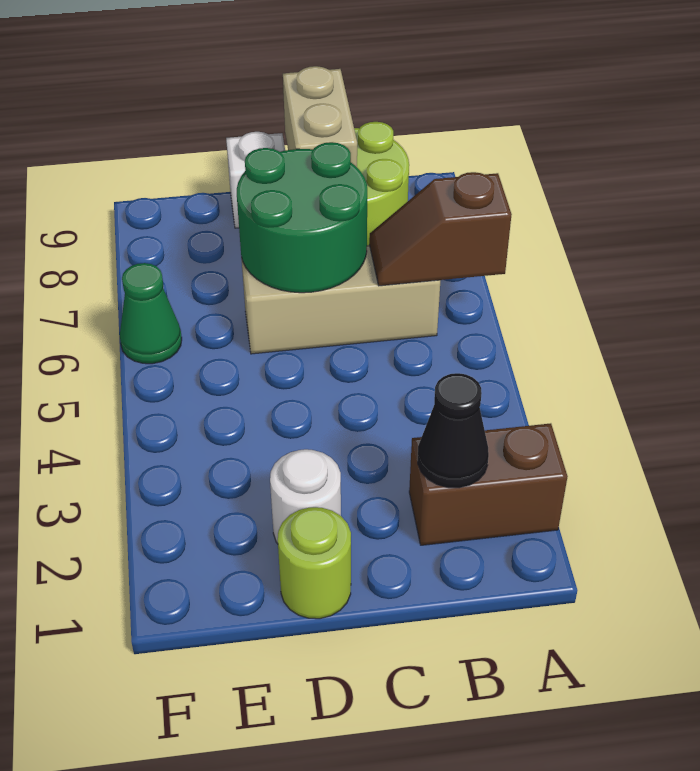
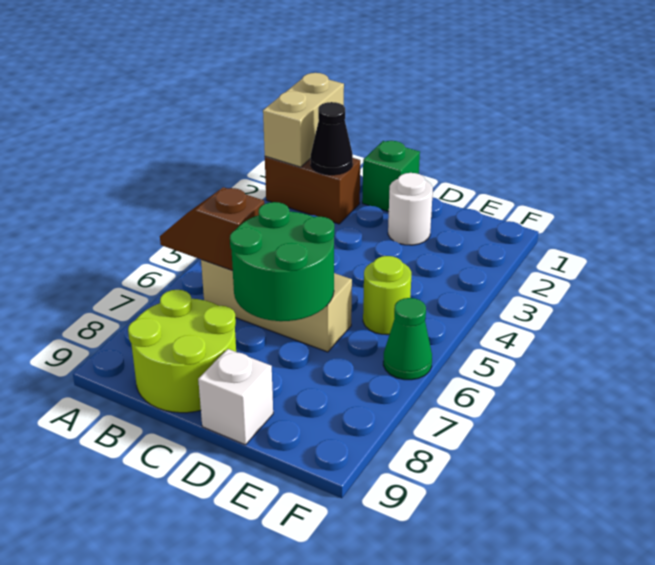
brown 1x2 slope [369,172,512,286] -> brown 1x2 slope turned to [160,187,264,271]
none -> green 1x1 brick [362,141,420,212]
tan 1x2 brick [283,66,357,167] -> tan 1x2 brick moved to [263,73,344,167]
lime 1x1 round brick [278,507,351,619] -> lime 1x1 round brick moved to [363,256,411,335]

